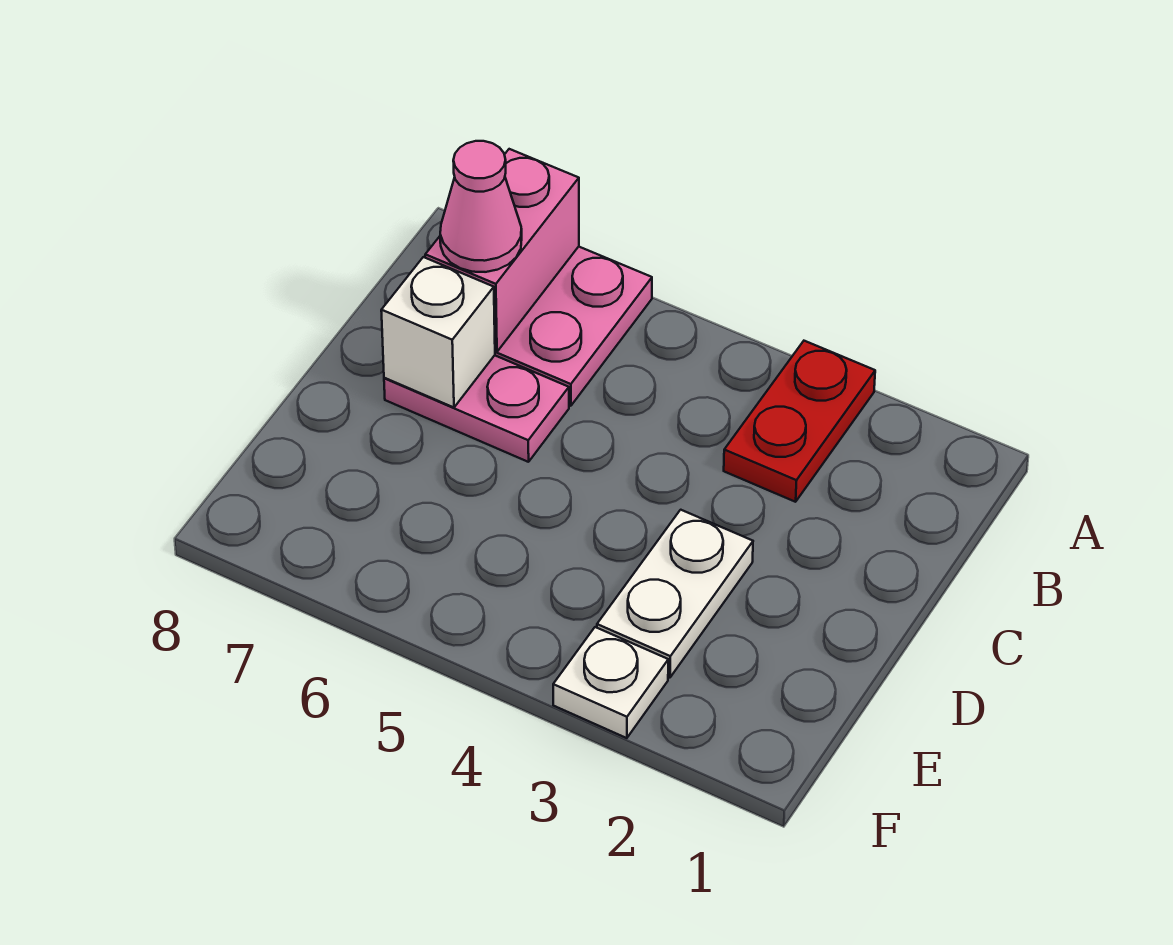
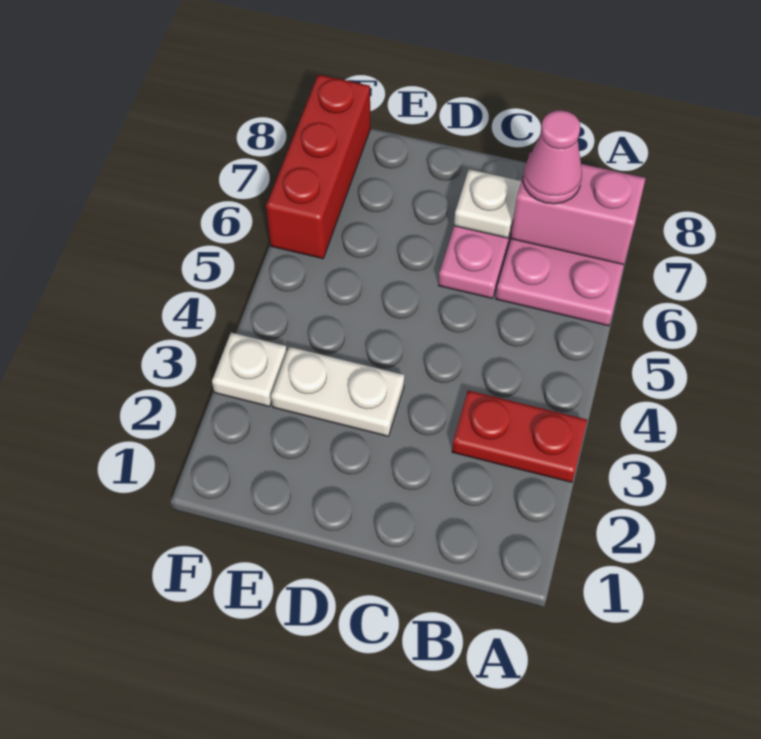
white 1x1 brick [381,257,495,407] -> white 1x1 plate [454,169,521,238]
none -> red 1x3 brick [266,75,370,259]

